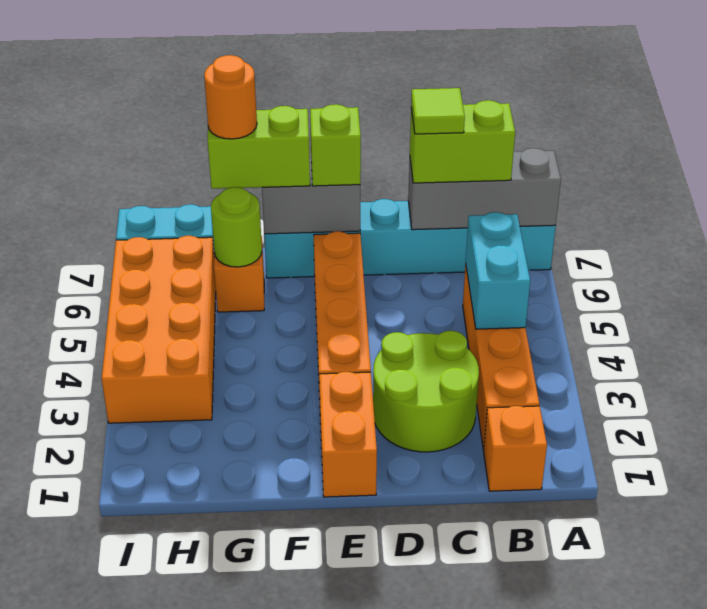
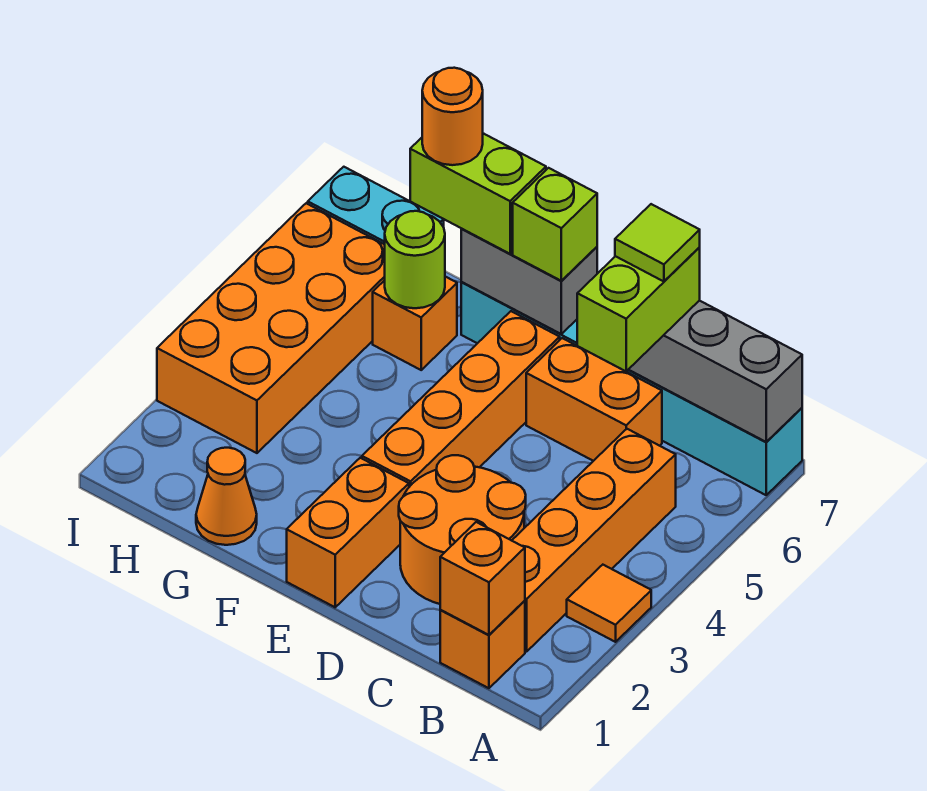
none -> orange 1x1 tile [567,565,651,642]
none -> orange 1x1 brick [440,522,525,635]
cyan 1x2 brick [466,212,530,329] -> none
lime 1x2 brick [410,100,515,183] -> lime 1x2 brick turned to [577,248,700,371]
lime 2x2 round brick [373,331,479,452] -> orange 2x2 round brick [399,455,526,604]
none -> orange 1x2 brick [526,338,662,461]
none -> orange 1x1 cone [196,448,257,545]

